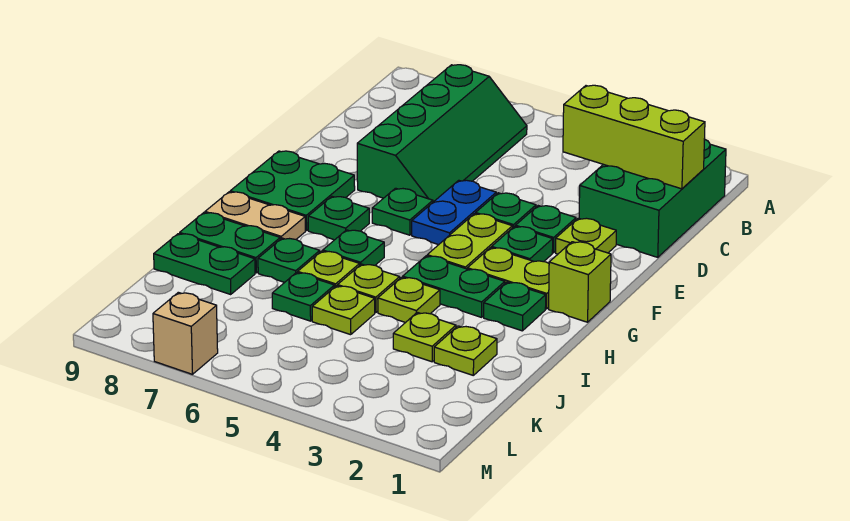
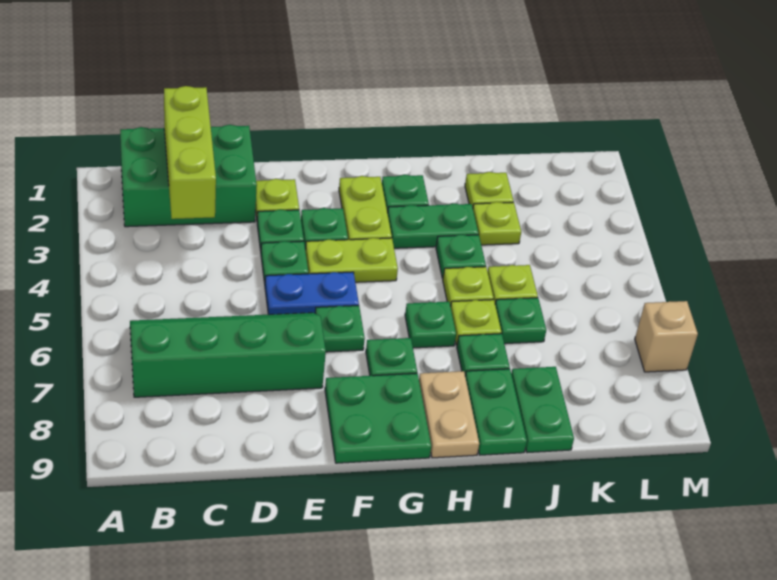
lime 1x1 brick [549,242,611,322] -> none
green 1x2 plate [403,256,505,317] -> green 1x2 plate turned to [387,204,478,248]
lime 1x1 plate [378,277,440,323] -> green 1x1 plate [436,235,486,278]

